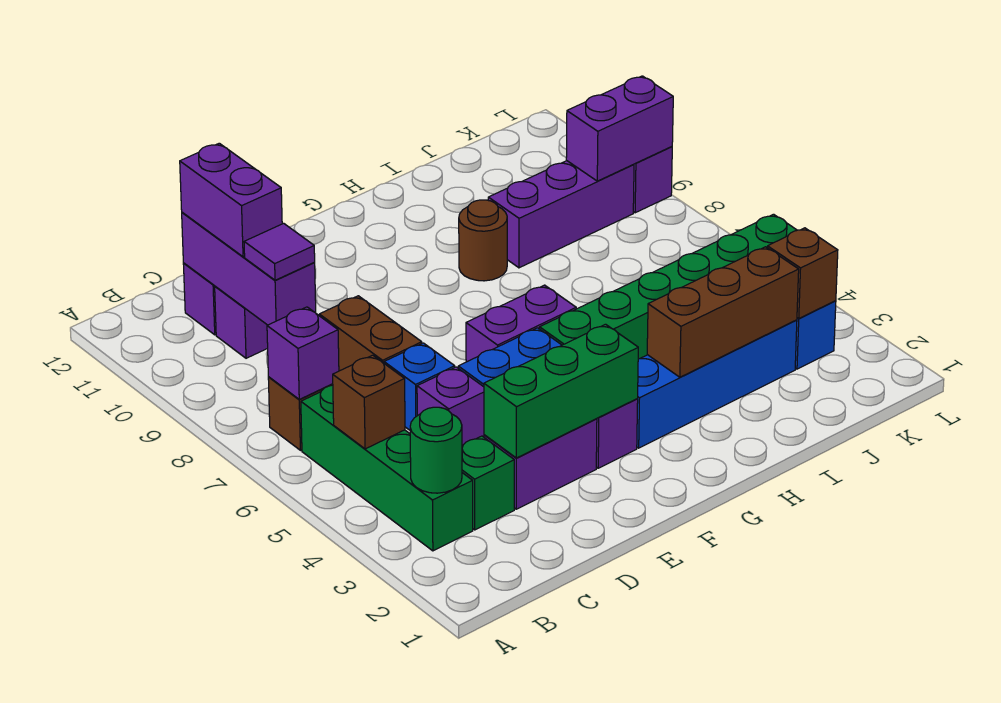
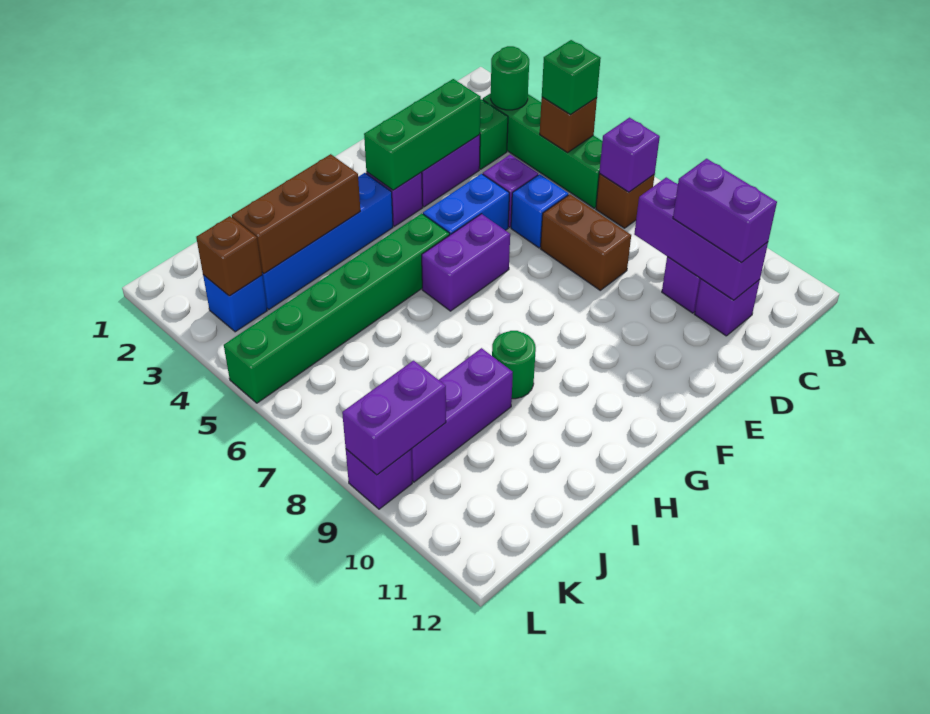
none -> green 1x1 brick [542,40,601,114]
purple 1x1 tile [244,223,315,280] -> none
brown 1x1 round brick [459,200,507,281] -> green 1x1 round brick [492,331,536,399]

